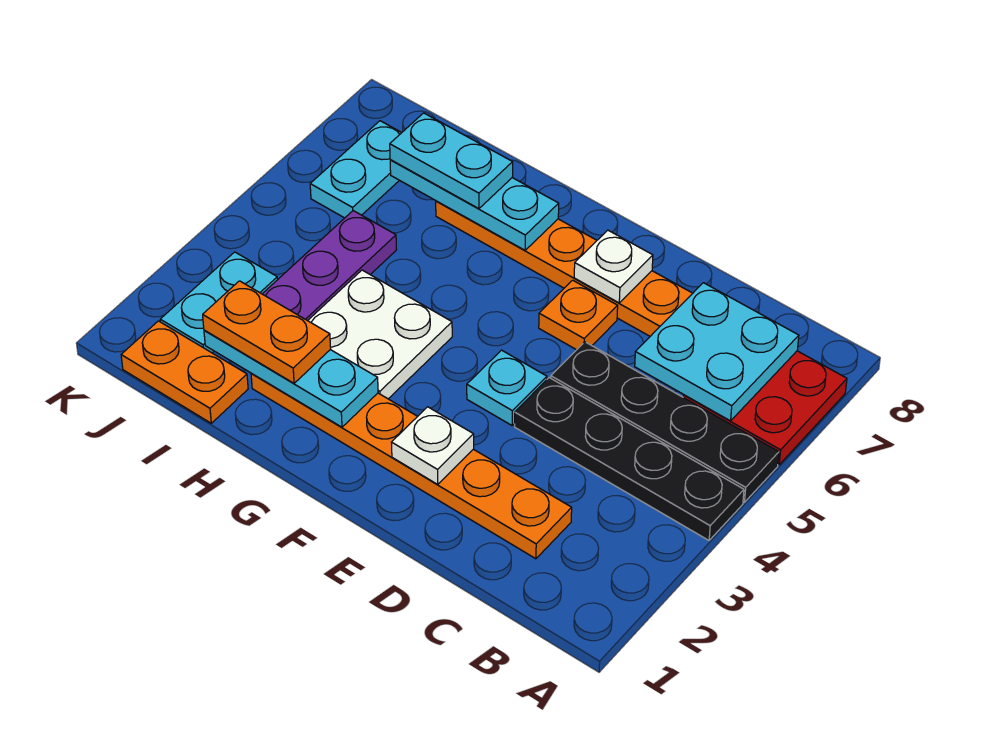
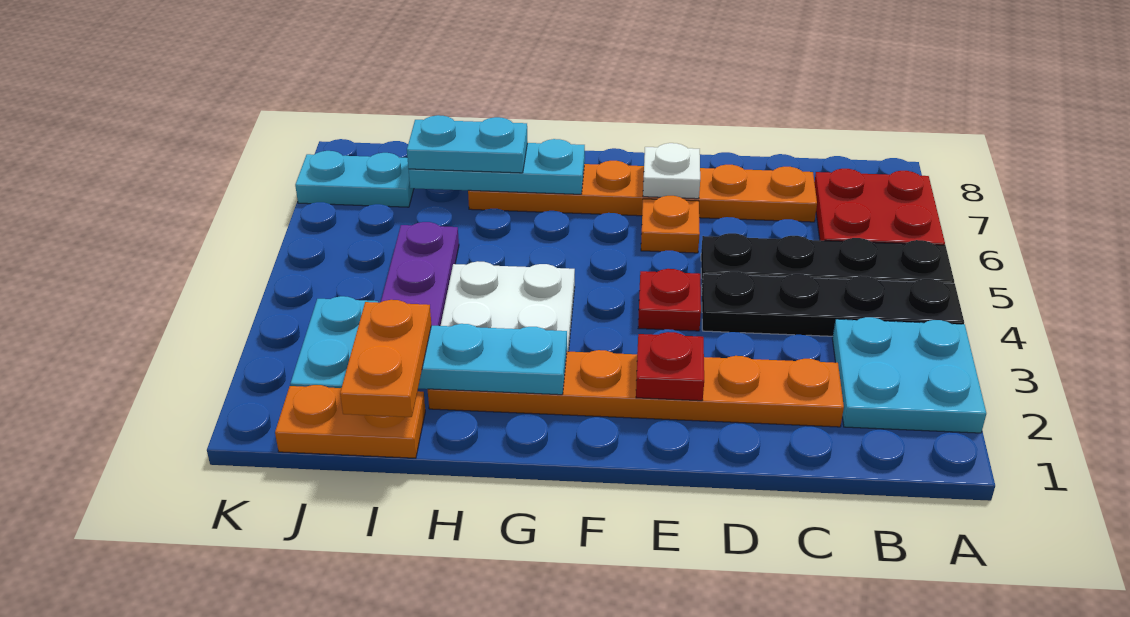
cyan 2x2 plate [635,283,799,421] -> cyan 2x2 plate moved to [832,317,986,433]
white 1x1 plate [391,407,474,485] -> red 1x1 plate [636,332,704,401]
cyan 1x1 plate [467,350,547,425] -> red 1x1 plate [638,269,701,331]
orange 1x2 plate [203,281,331,383] -> orange 1x2 plate turned to [340,300,431,417]
cyan 1x2 plate [310,121,402,218] -> cyan 1x2 plate turned to [295,151,414,207]

